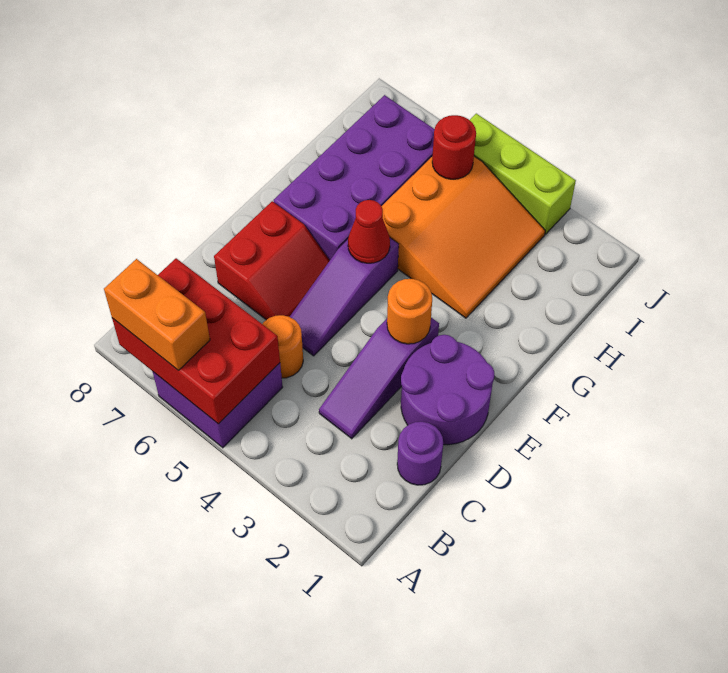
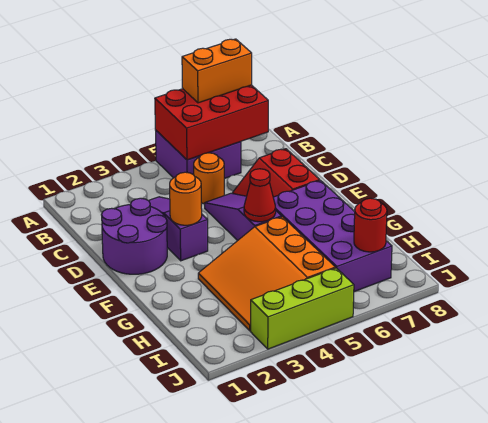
purple 1x1 round brick [397,422,443,485] -> none
red 1x1 round brick [432,115,476,179] -> red 1x1 round brick moved to [354,198,387,252]

